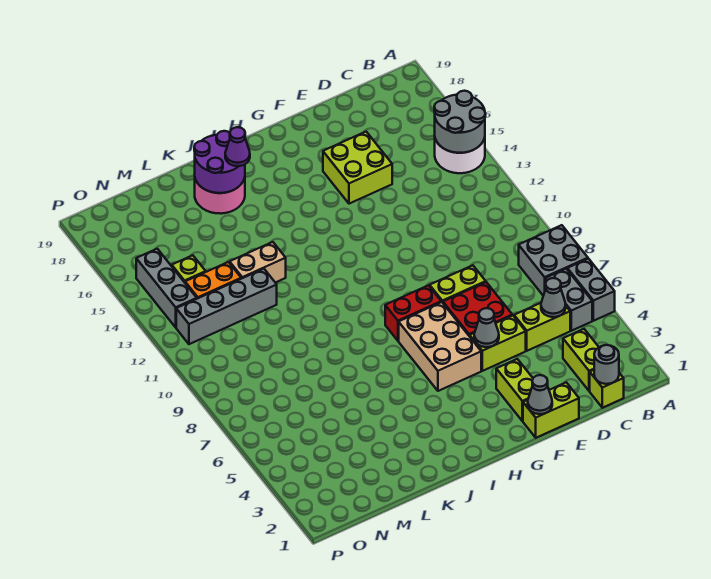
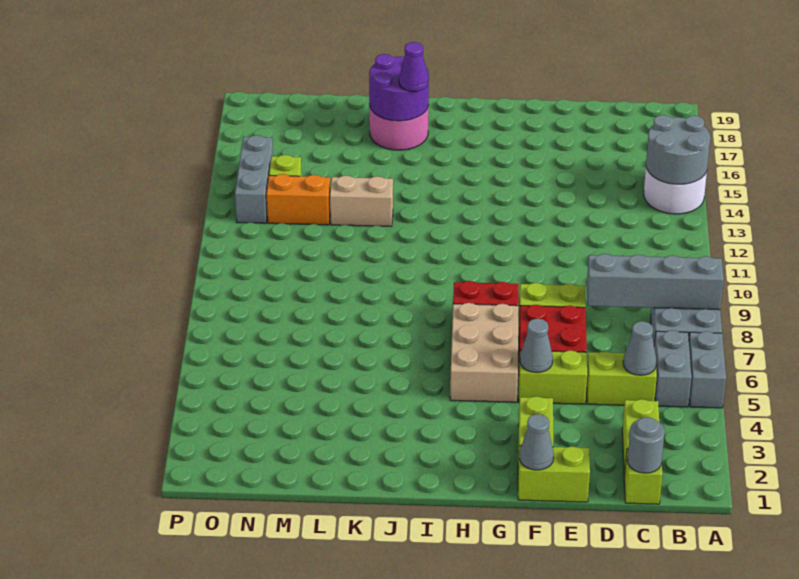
lime 2x2 brick [323,132,392,204] -> none
grey 1x4 brick [176,269,277,344] -> grey 1x4 brick moved to [587,254,724,310]

